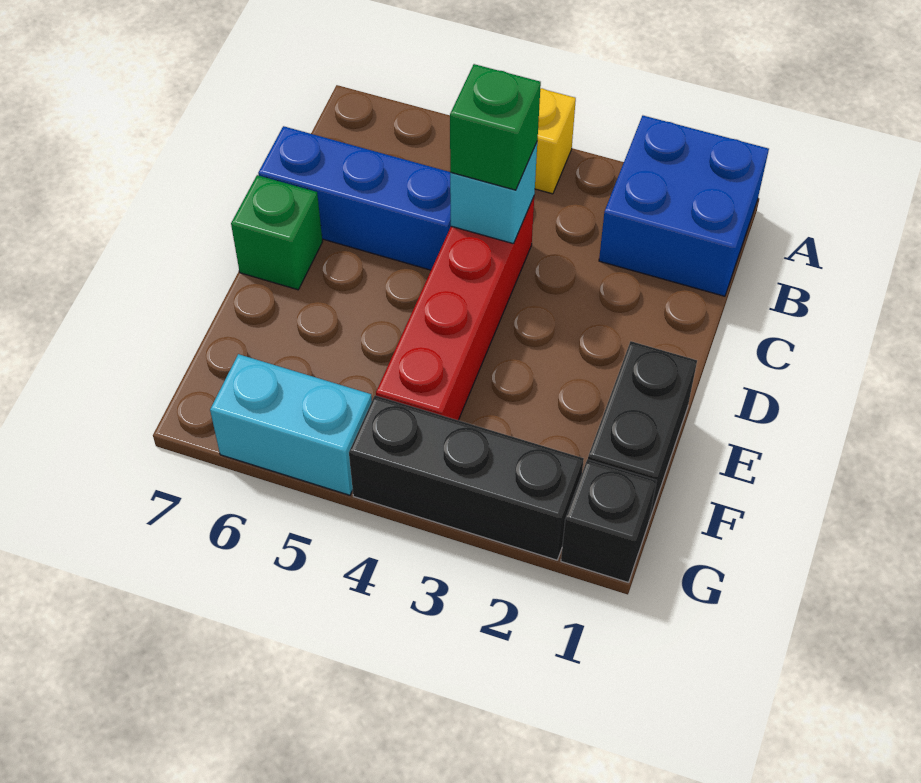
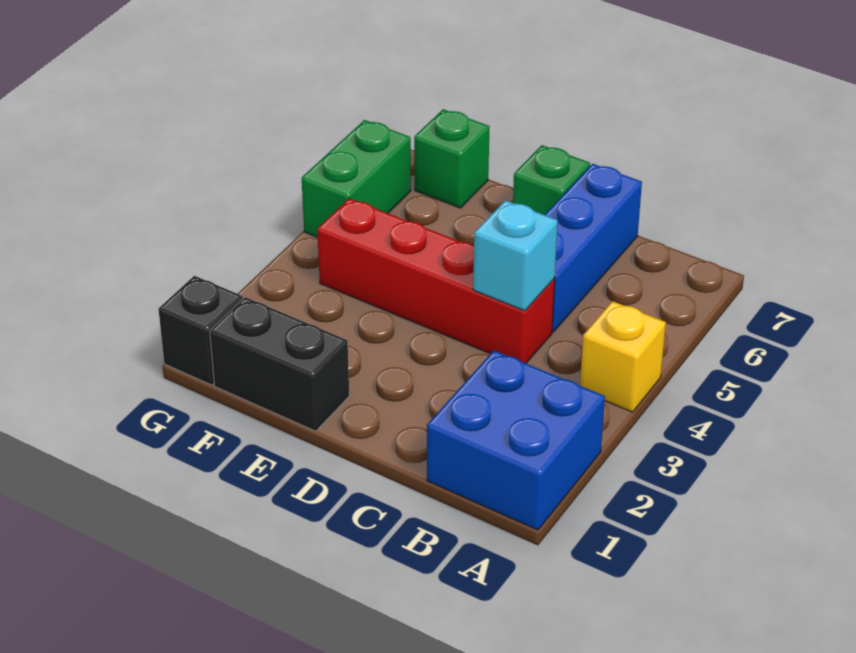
green 1x1 brick [450,64,541,190] -> green 1x1 brick moved to [414,109,490,208]
black 1x3 brick [349,395,584,560] -> none
cyan 1x2 brick [210,354,372,495] -> green 1x2 brick [302,120,411,237]

